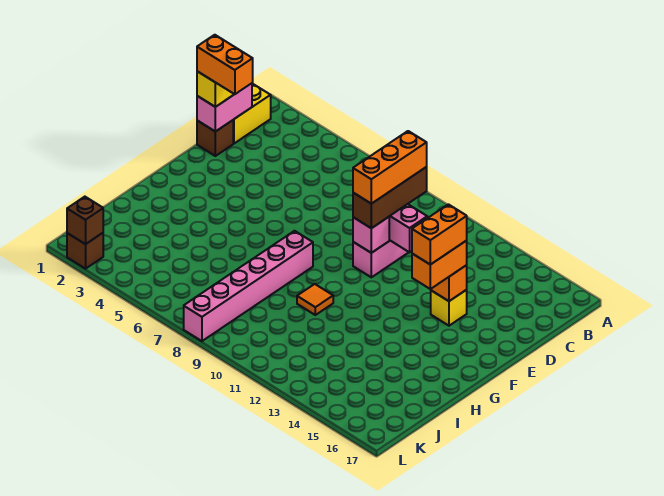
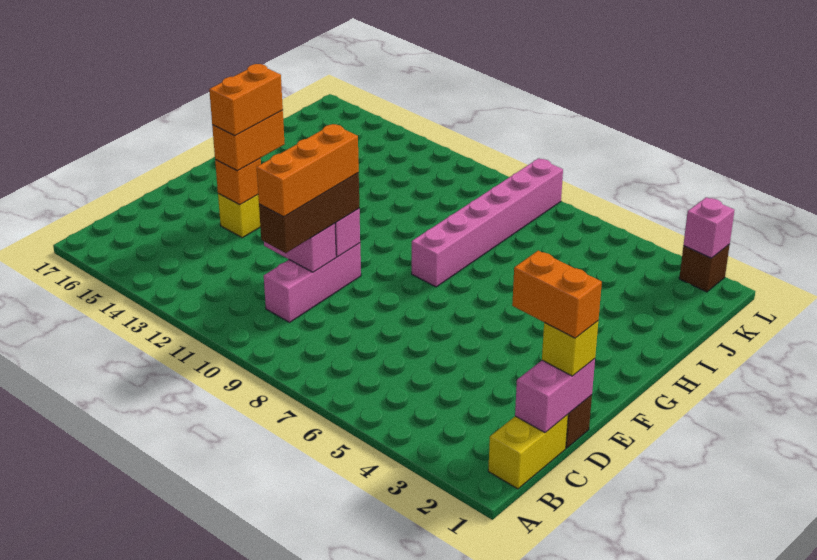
orange 1x1 tile [297,284,333,315] -> none
brown 1x1 brick [67,197,103,244] -> pink 1x1 brick [684,197,734,258]

